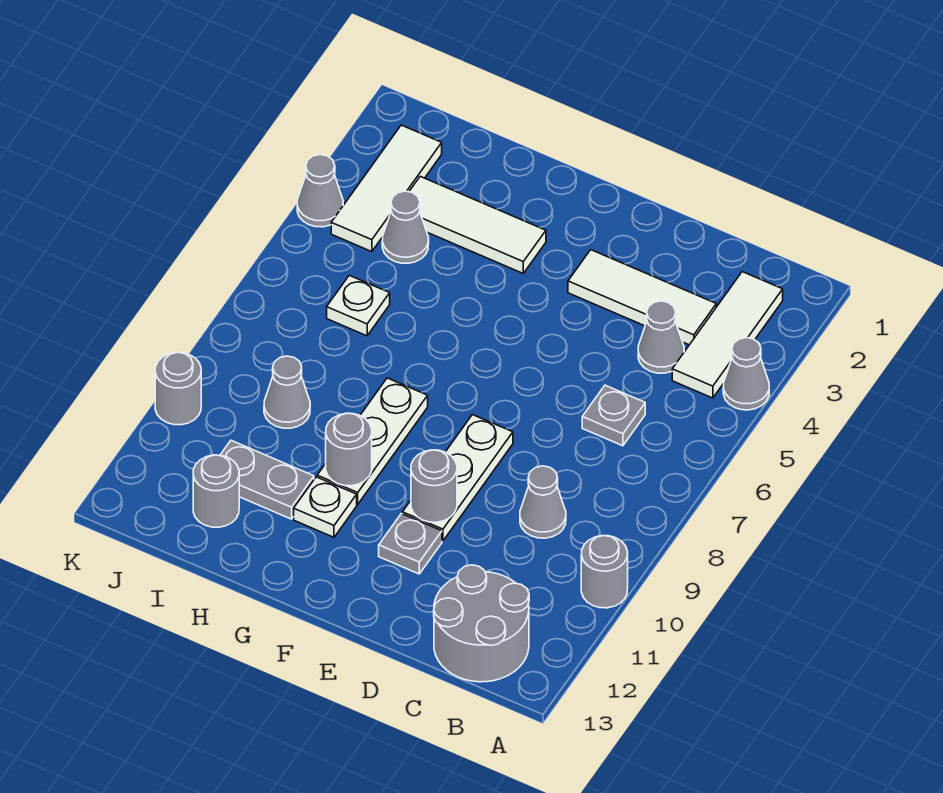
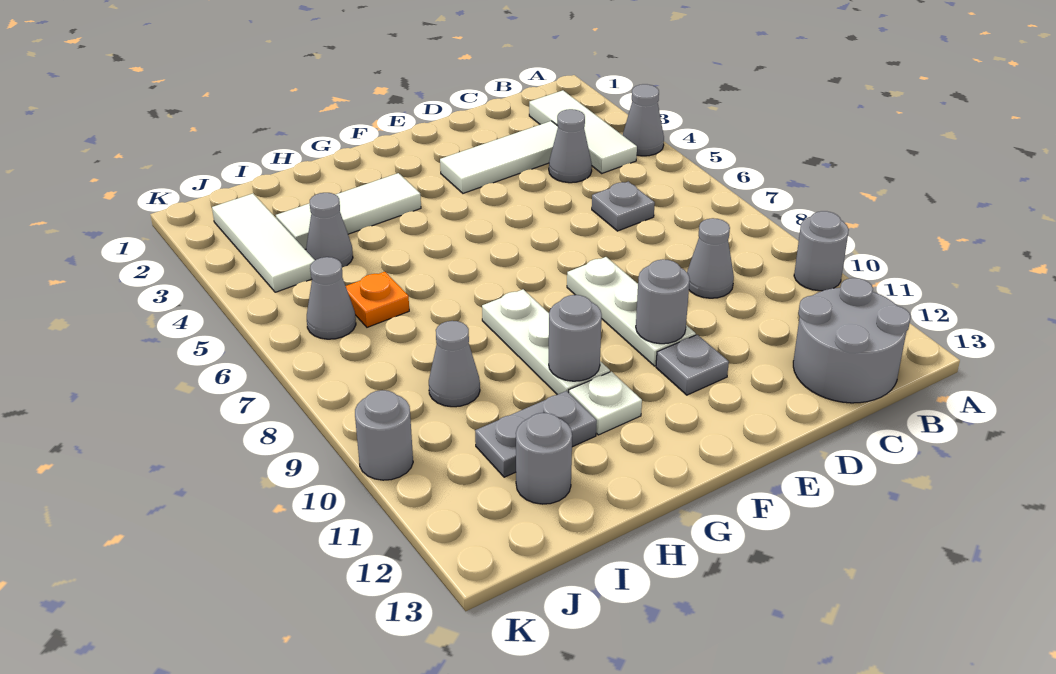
white 1x1 plate [327,275,390,336] -> orange 1x1 plate [346,272,409,327]
grey 1x1 cone [297,155,343,227] -> grey 1x1 cone moved to [307,257,356,339]

